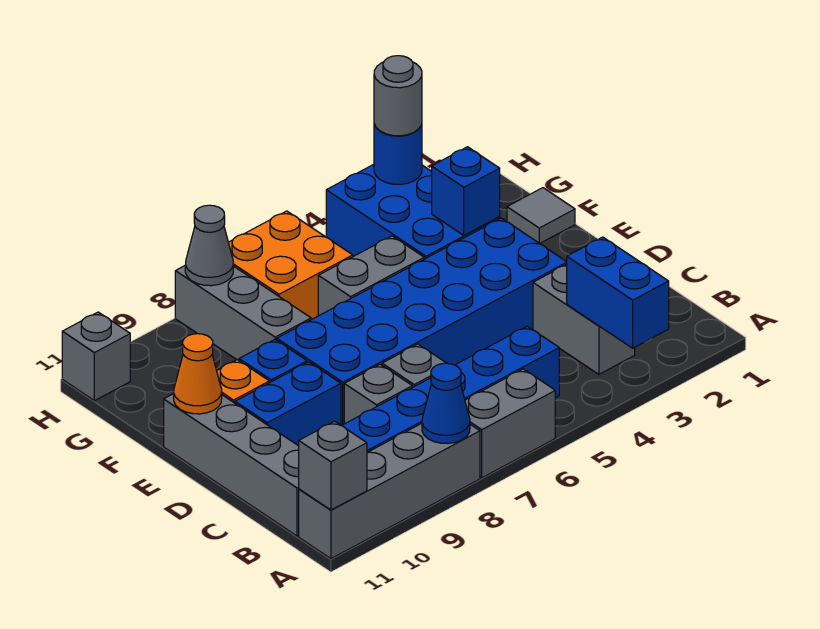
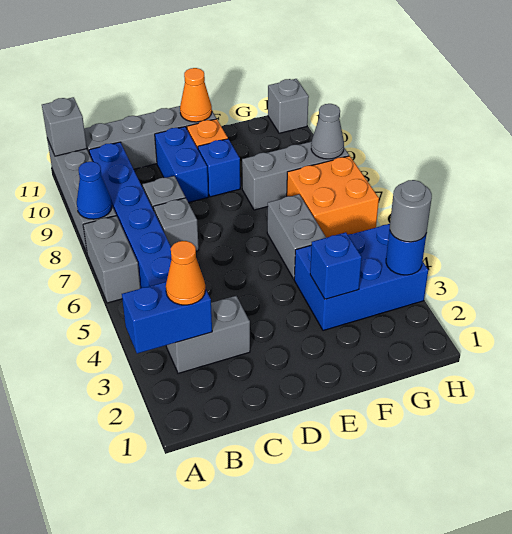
none -> orange 1x1 cone [166,241,205,305]
blue 2x6 brick [277,218,567,426] -> none
grey 1x1 tile [507,188,575,243] -> none

